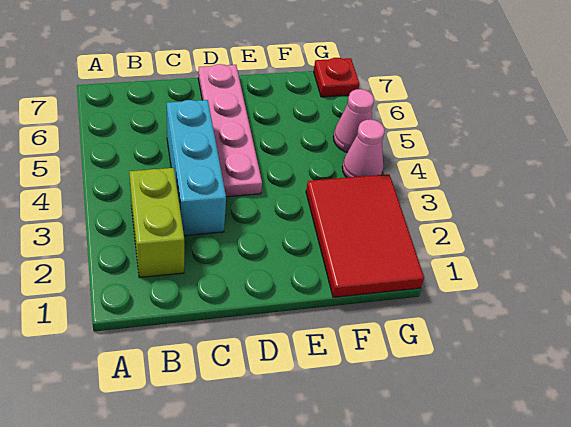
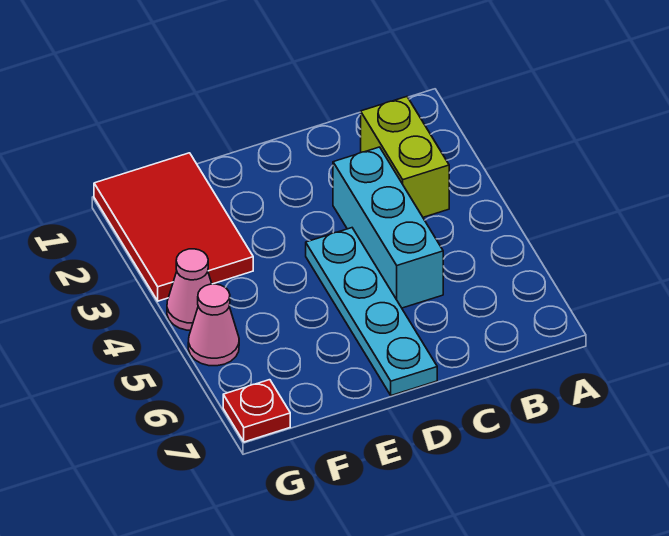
pink 1x4 plate [198,64,262,197] -> cyan 1x4 plate [306,228,437,395]

